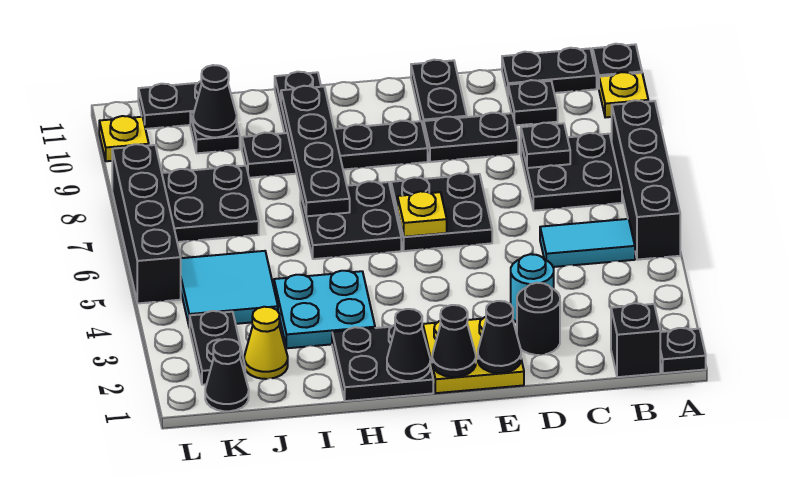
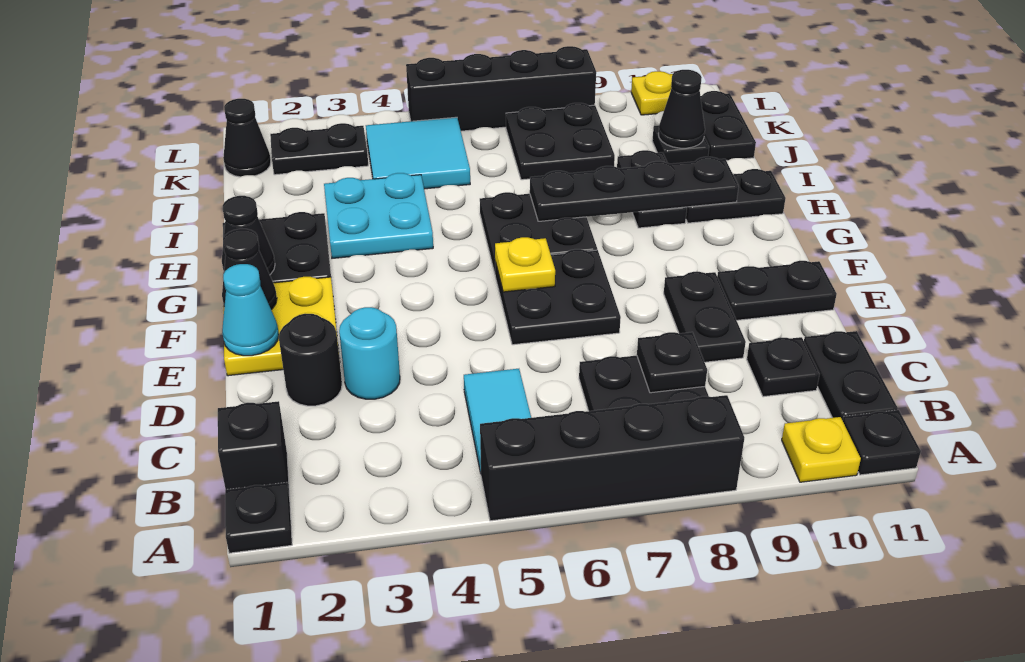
black 1x1 cone [478,301,521,373] -> cyan 1x1 cone [222,264,279,356]
black 1x4 plate [242,121,428,178] -> black 1x2 plate [617,150,687,228]
yellow 1x1 cone [244,307,288,379] -> none

